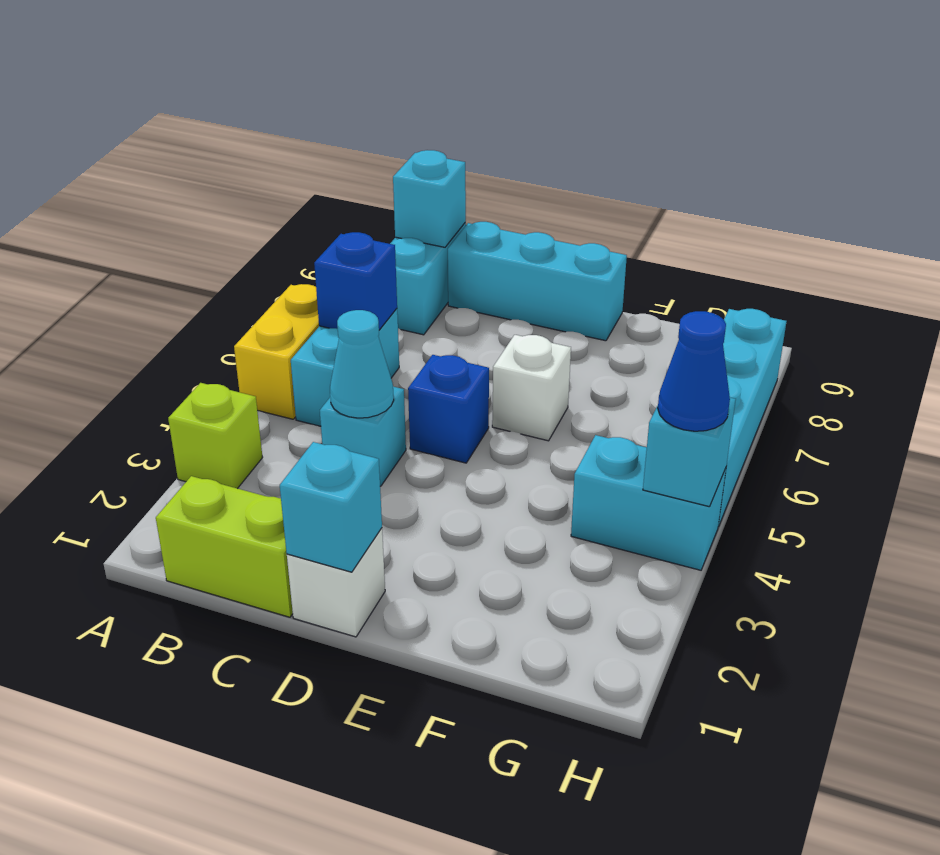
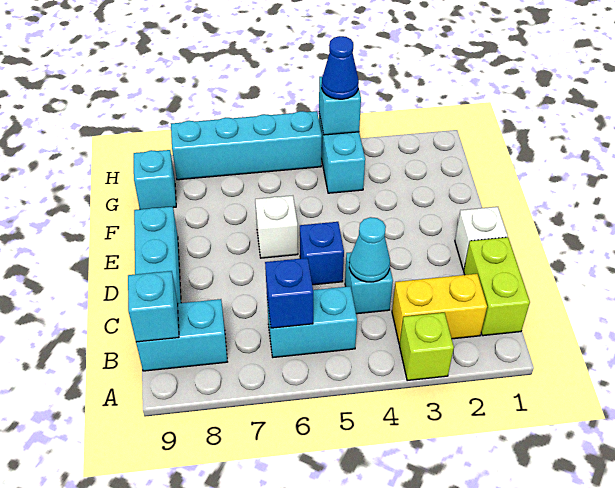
yellow 1x2 brick [234,284,319,419] -> yellow 1x2 brick moved to [392,274,487,344]
cyan 1x1 brick [280,442,382,572] -> cyan 1x1 brick moved to [134,150,176,209]

